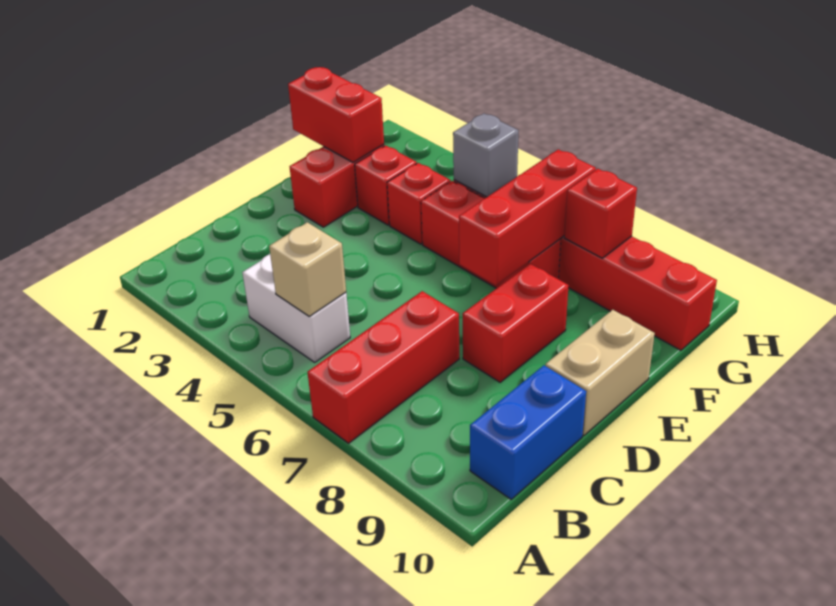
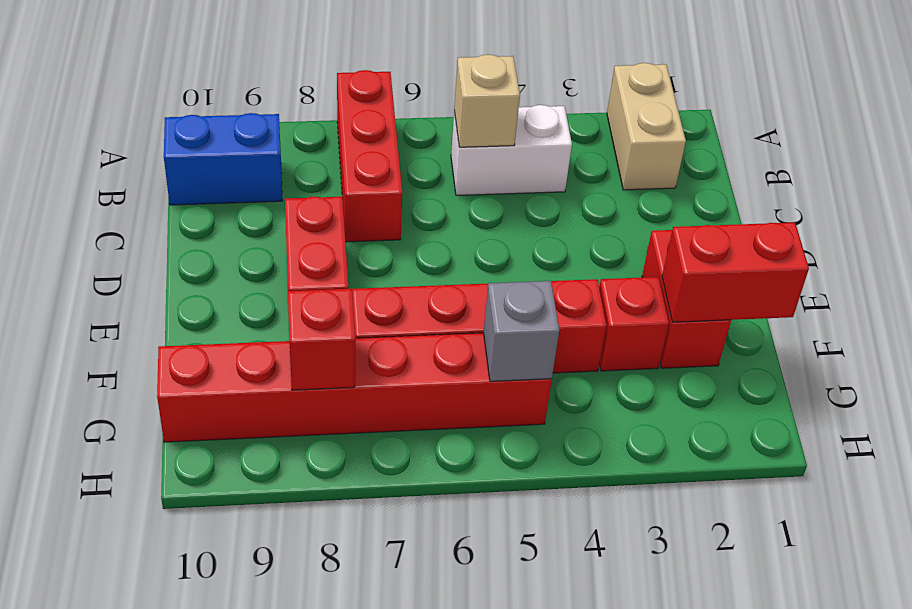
blue 1x2 brick [470,365,586,499] -> blue 1x2 brick turned to [164,113,282,205]
tan 1x2 brick [546,310,655,436] -> tan 1x2 brick moved to [607,63,686,190]
red 1x3 brick [459,149,596,285] -> none

